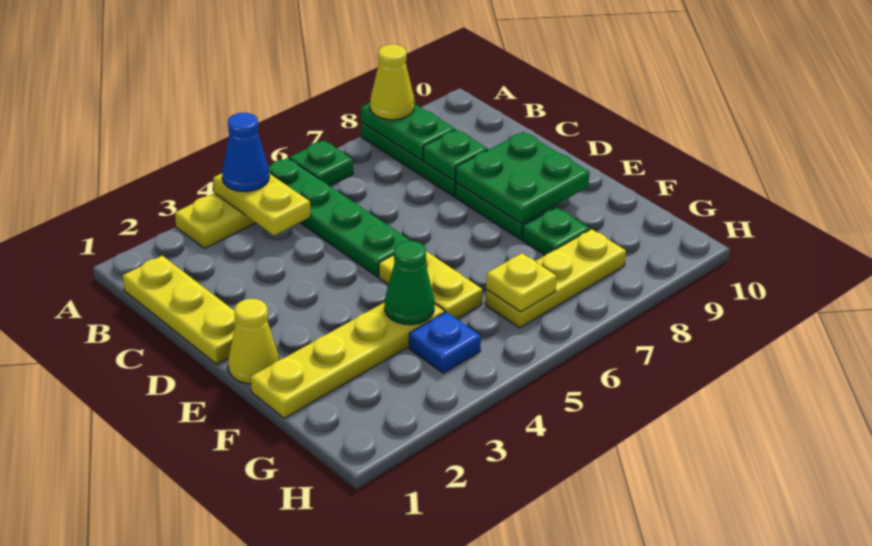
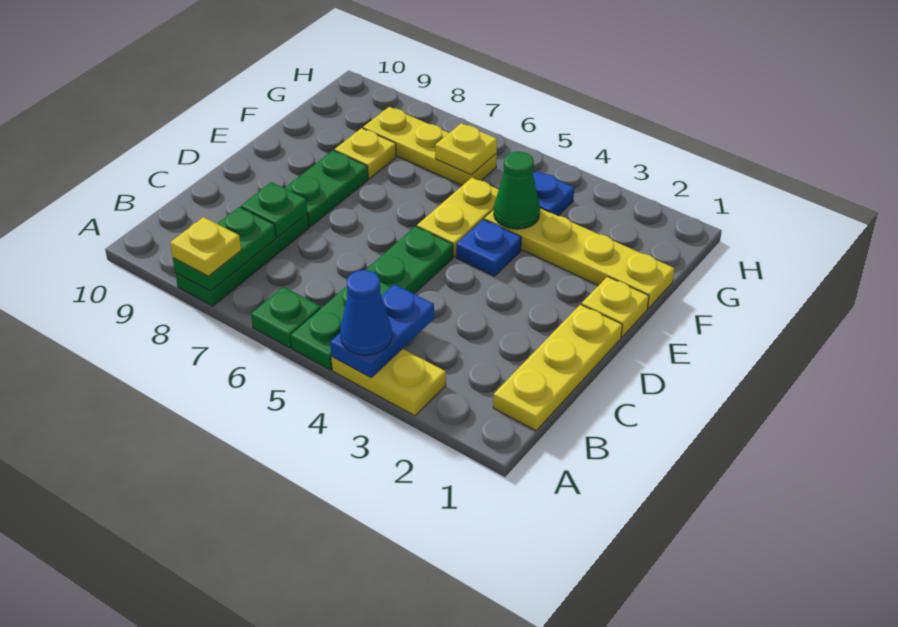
yellow 1x2 plate [213,173,311,235] -> blue 1x2 plate [330,284,434,377]
yellow 1x1 cone [370,44,414,120] -> yellow 1x1 plate [170,217,241,276]
green 2x2 plate [456,132,589,224] -> none
yellow 1x1 cone [228,299,279,384] -> yellow 1x1 plate [582,277,649,337]
none -> blue 1x1 plate [456,219,522,276]
green 1x1 plate [522,207,590,255] -> yellow 1x1 plate [335,128,396,179]

